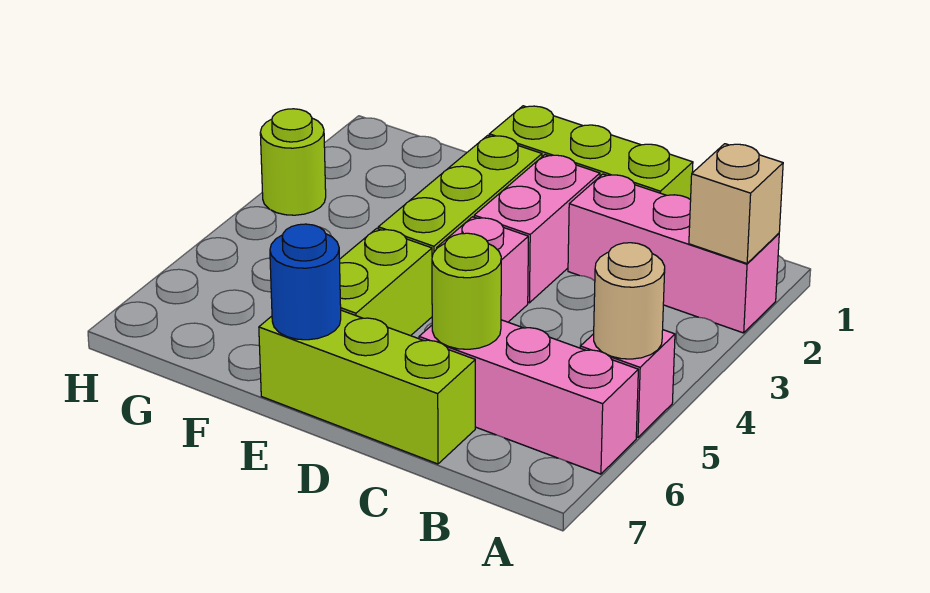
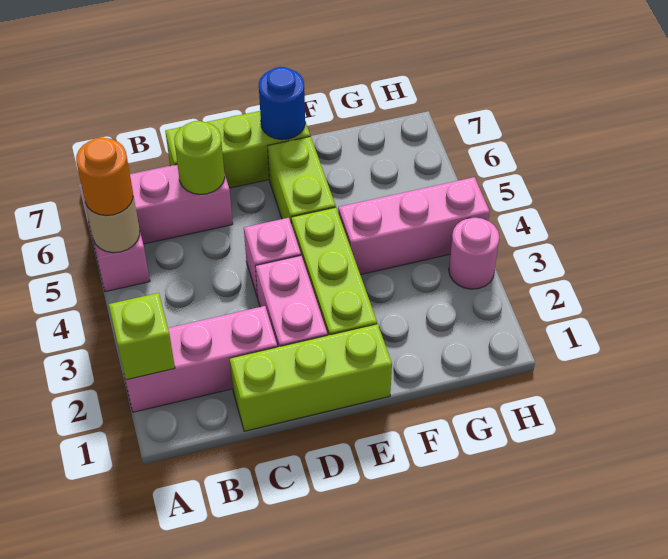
tan 1x1 brick [689,144,783,263] -> lime 1x1 brick [109,293,175,380]
none -> orange 1x1 round brick [76,138,133,216]
none -> pink 1x3 brick [338,177,490,275]
lime 1x1 round brick [260,109,326,215] -> pink 1x1 round brick [449,218,499,289]

